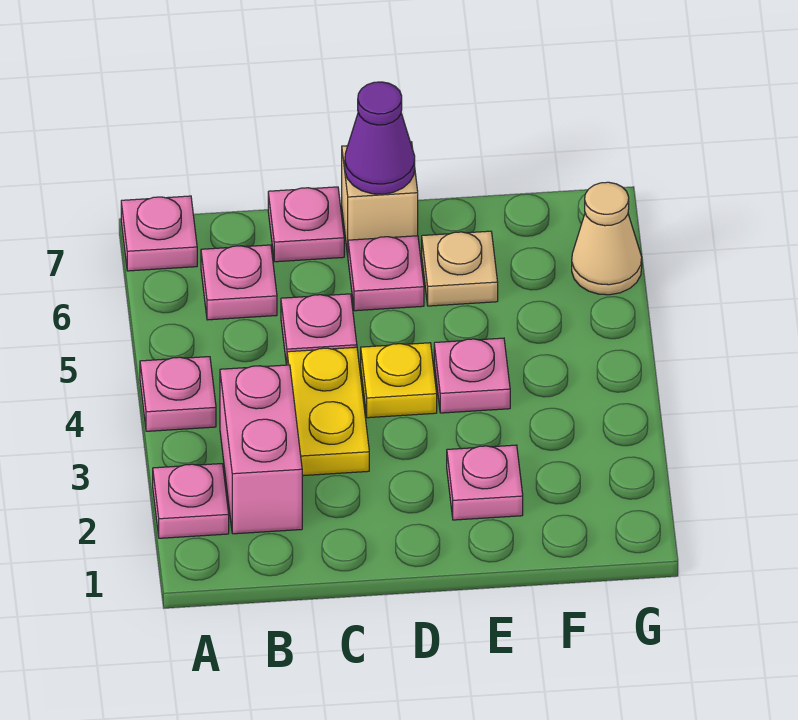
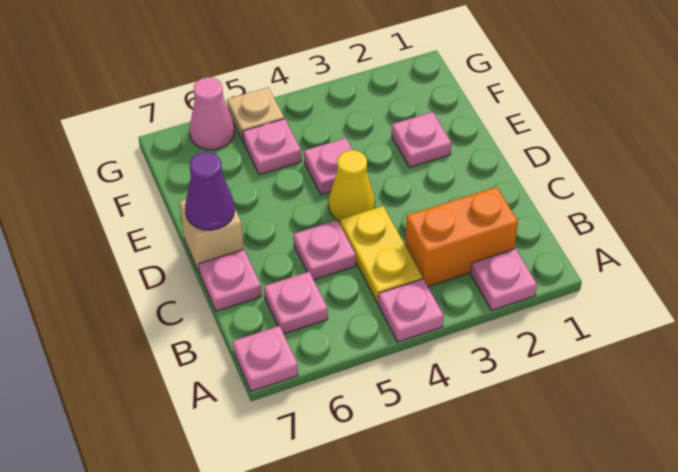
pink 1x2 brick [220,365,302,534] -> orange 1x2 brick [405,187,518,286]
yellow 1x2 plate [287,347,369,476] -> yellow 1x2 plate turned to [340,206,422,303]
yellow 1x1 plate [361,343,437,418] -> yellow 1x1 cone [329,150,375,221]
pink 1x1 plate [348,236,424,311] -> pink 1x1 plate moved to [243,119,301,175]
tan 1x1 plate [422,231,498,306] -> tan 1x1 plate moved to [227,87,284,141]
tan 1x1 cone [572,182,642,295] -> pink 1x1 cone [189,77,234,150]

